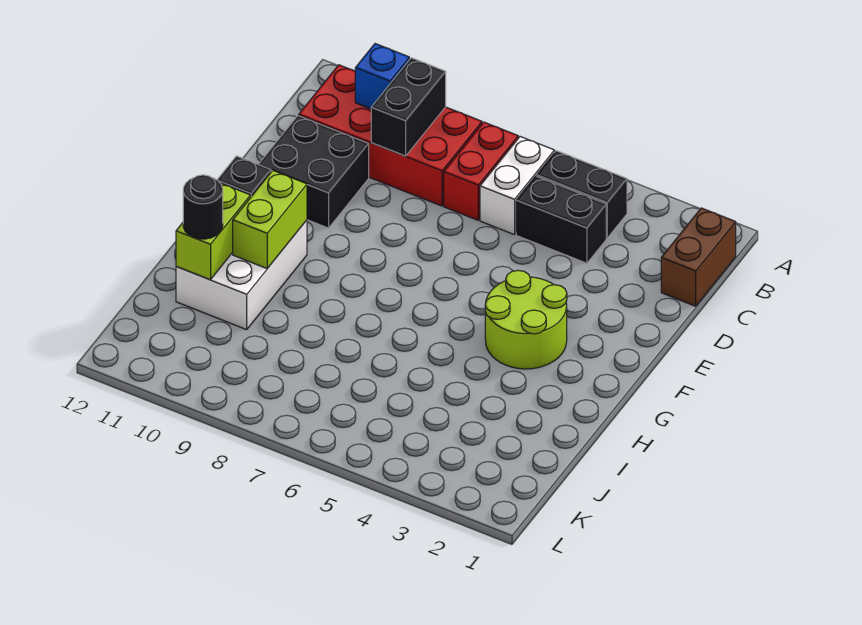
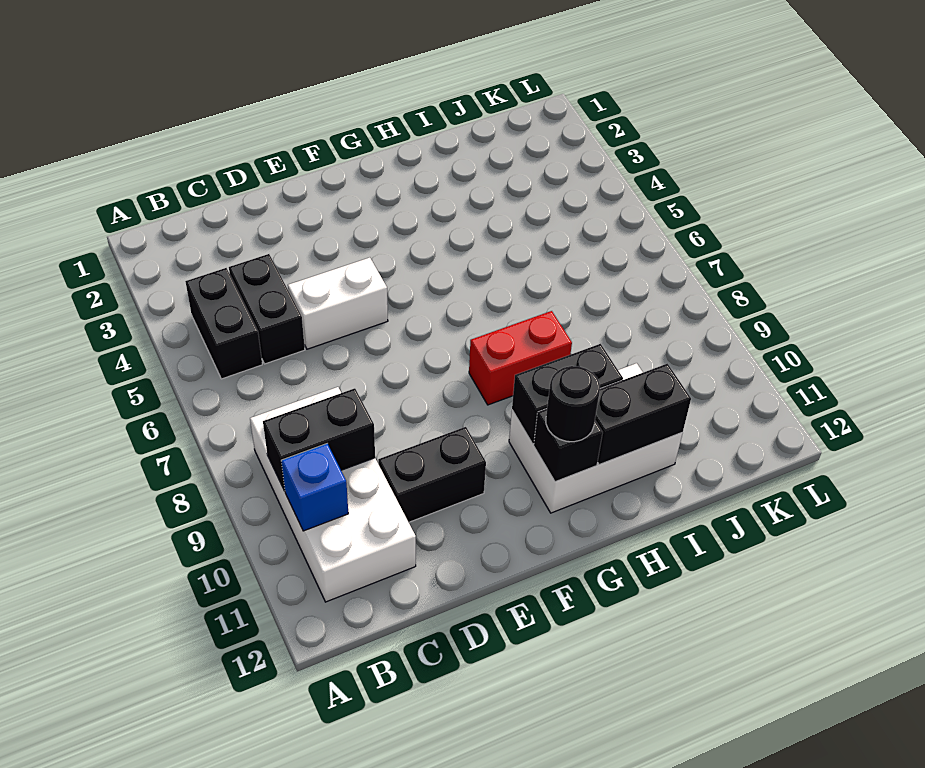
brown 1x2 brick [661,208,736,306] -> none
white 1x2 brick [480,137,554,235] -> white 1x2 brick moved to [288,258,388,349]
red 1x2 brick [444,122,518,220] -> red 1x2 brick moved to [469,311,572,405]
red 2x4 brick [299,65,482,206] -> white 2x4 brick [250,387,416,602]
black 2x2 brick [258,116,369,228] -> black 1x2 brick [378,427,486,522]
lime 2x2 round brick [485,270,567,369] -> none
lime 1x2 brick [233,170,307,268] -> black 1x2 brick [512,344,623,444]
lime 1x2 brick [176,183,250,280] -> black 1x2 brick [595,364,691,465]
black 1x1 round brick [183,175,223,239] -> black 1x1 round brick moved to [546,366,600,442]

